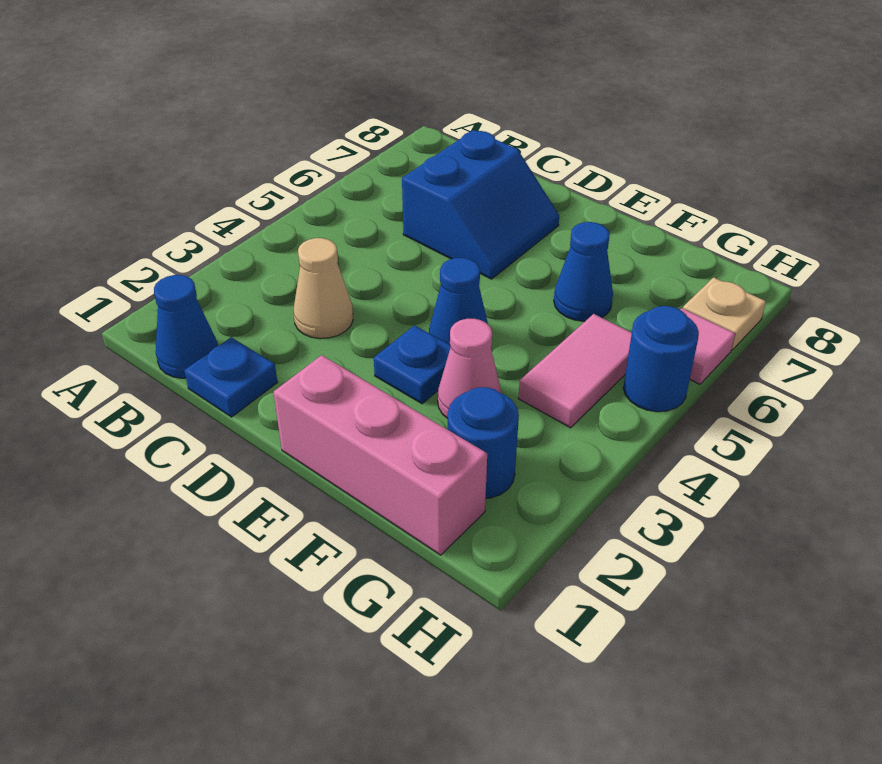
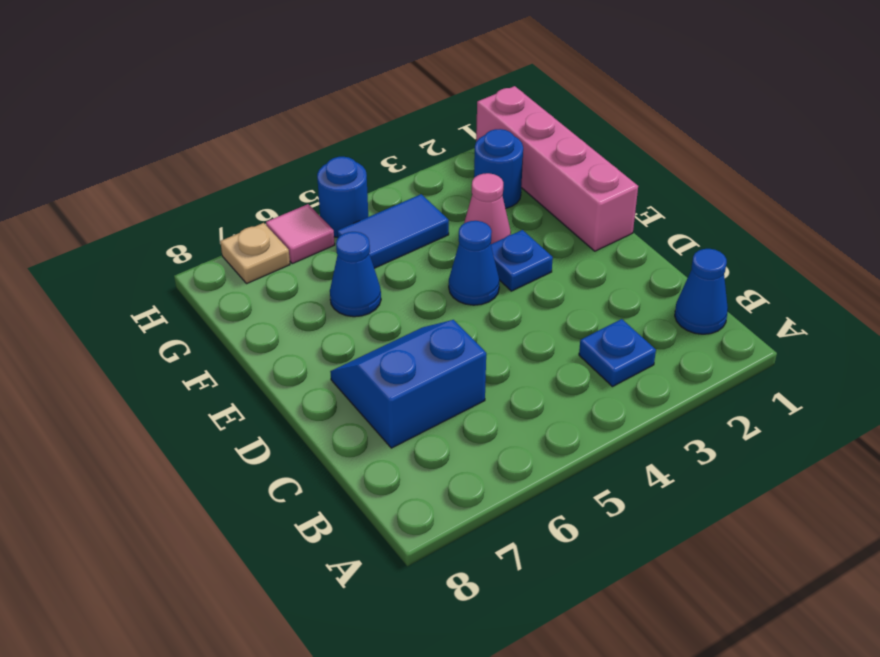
blue 1x1 plate [184,337,277,417] -> blue 1x1 plate moved to [579,319,656,387]
tan 1x1 cone [294,238,353,339] -> none
pink 1x3 brick [274,355,487,555] -> pink 1x4 brick [476,86,638,251]
pink 1x2 tile [518,314,632,428] -> blue 1x2 tile [337,194,449,268]

